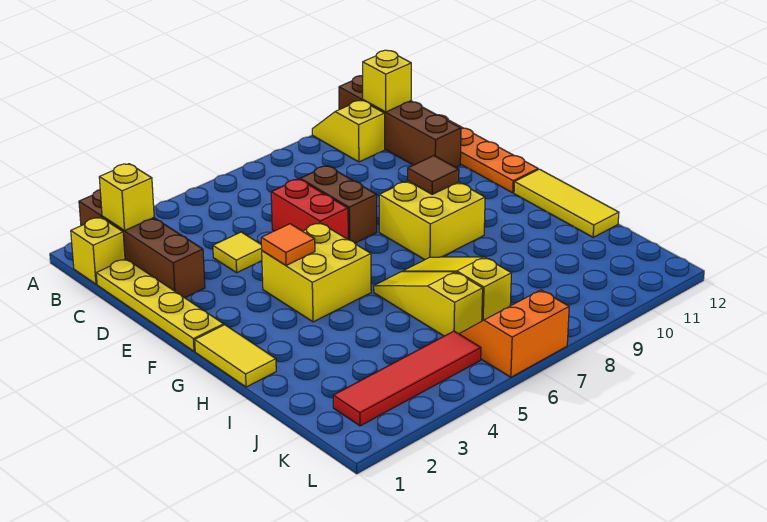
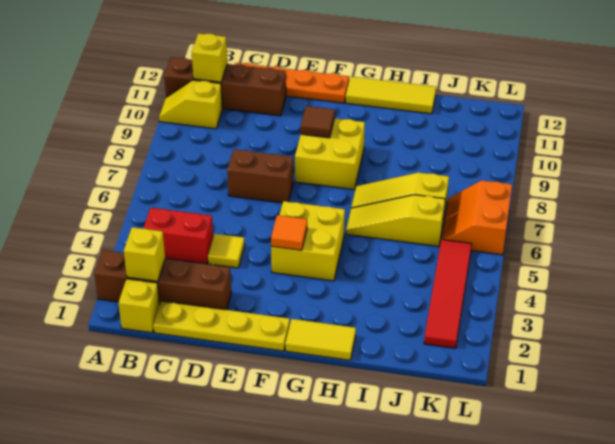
red 1x2 brick [271,179,348,239] -> red 1x2 brick moved to [143,208,213,264]

